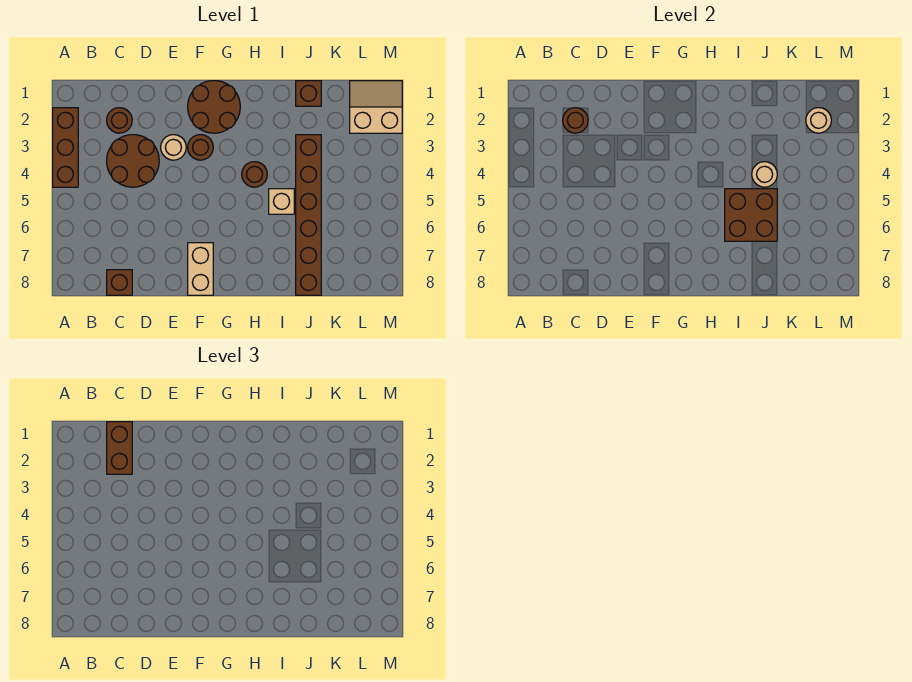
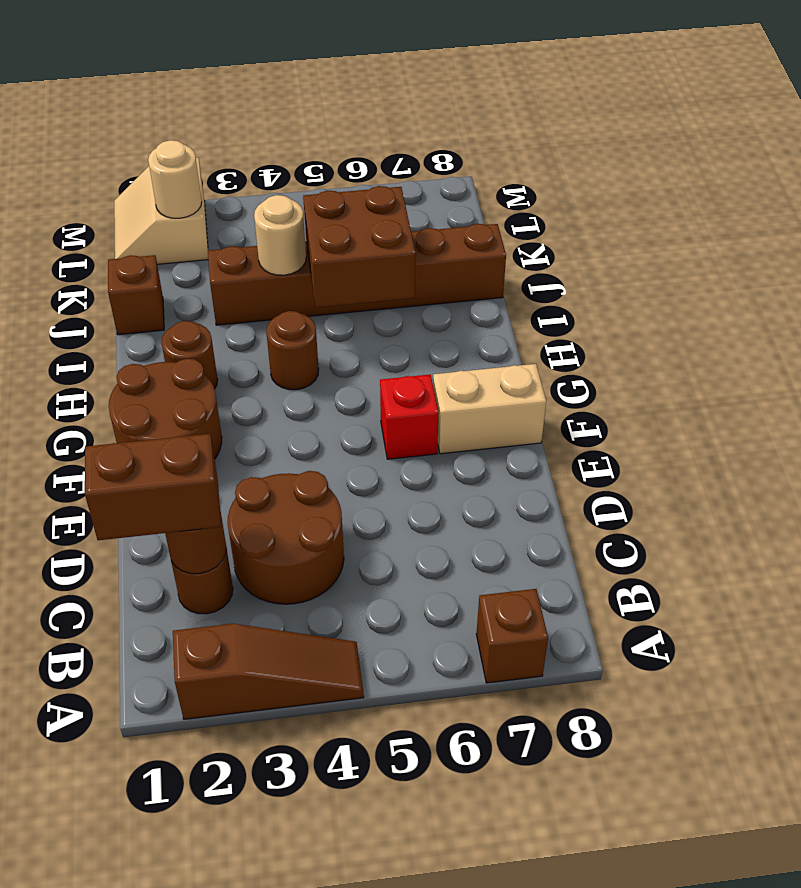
brown 1x3 brick [53,108,78,187] -> brown 1x3 slope [173,624,364,719]
brown 1x1 brick [107,270,132,295] -> brown 1x1 brick moved to [476,589,548,683]
tan 1x1 round brick [161,135,186,160] -> none
brown 1x1 round brick [188,135,213,160] -> brown 1x1 round brick moved to [161,321,218,389]
none -> red 1x1 brick [380,375,439,459]
tan 1x1 brick [269,189,294,214] -> none

